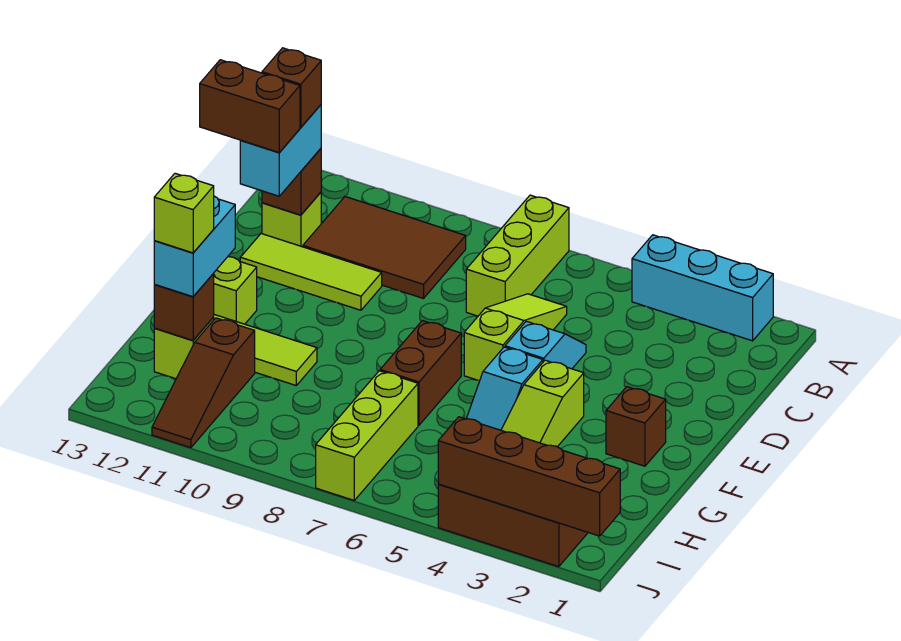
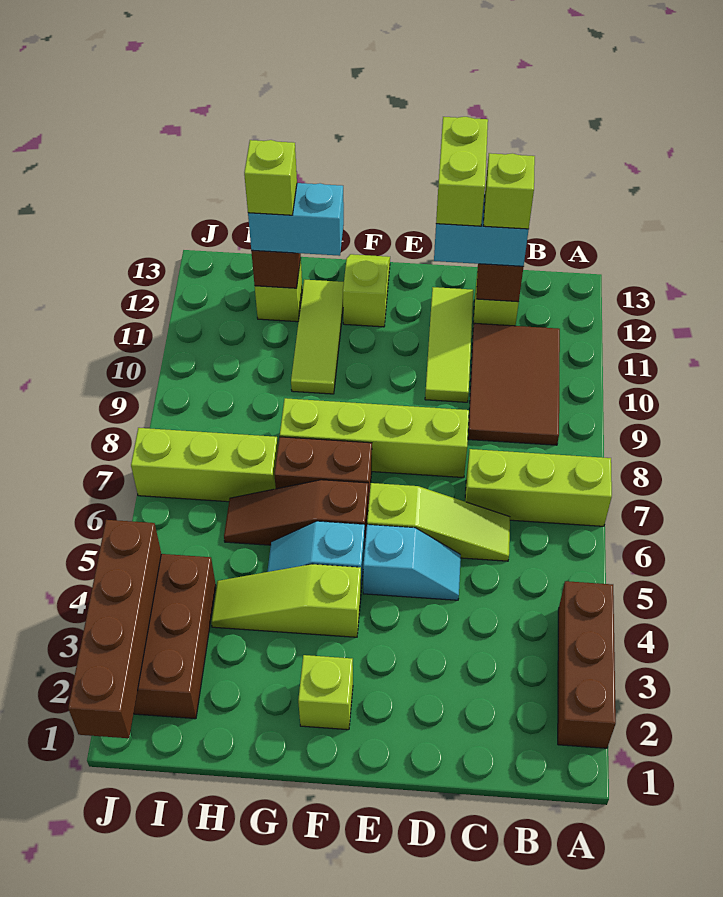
cyan 1x3 brick [632,235,773,341] -> brown 1x3 brick [558,581,616,748]
brown 1x1 brick [262,48,321,127] -> lime 1x1 brick [484,153,535,229]
none -> lime 1x4 brick [280,398,469,478]
brown 1x2 brick [200,60,300,153] -> lime 1x2 brick [436,117,488,226]
brown 1x1 brick [606,387,666,466] -> lime 1x1 brick [298,655,353,730]
brown 1x3 slope [152,318,255,448] -> brown 1x3 slope moved to [224,480,368,545]

